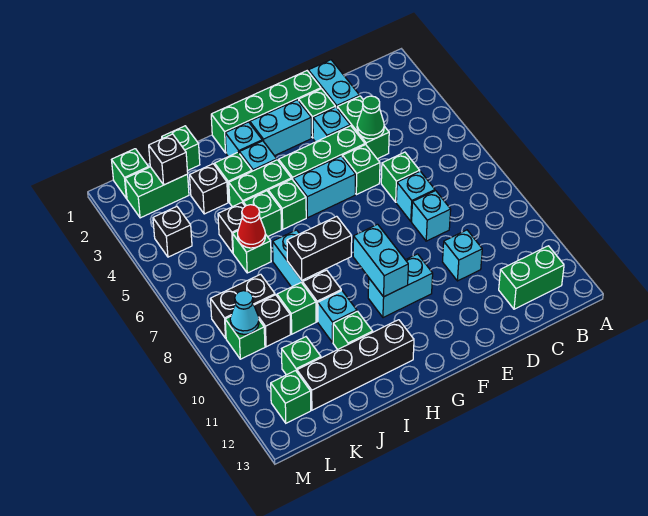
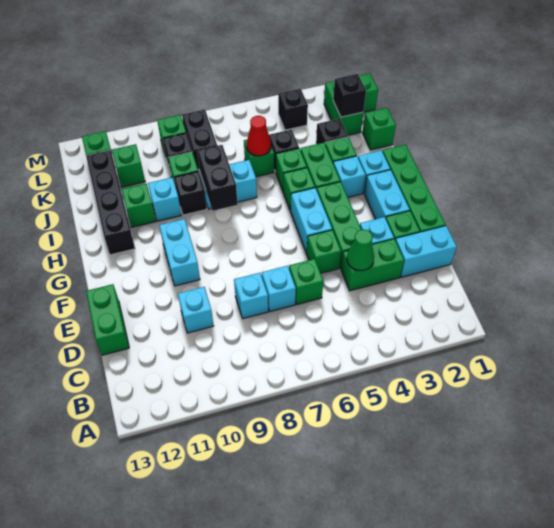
green 1x2 brick [499,246,564,309] -> green 1x2 brick moved to [86,284,129,355]
cyan 1x2 brick [353,224,408,297] -> none
cyan 1x1 cone [230,291,259,334] -> none

